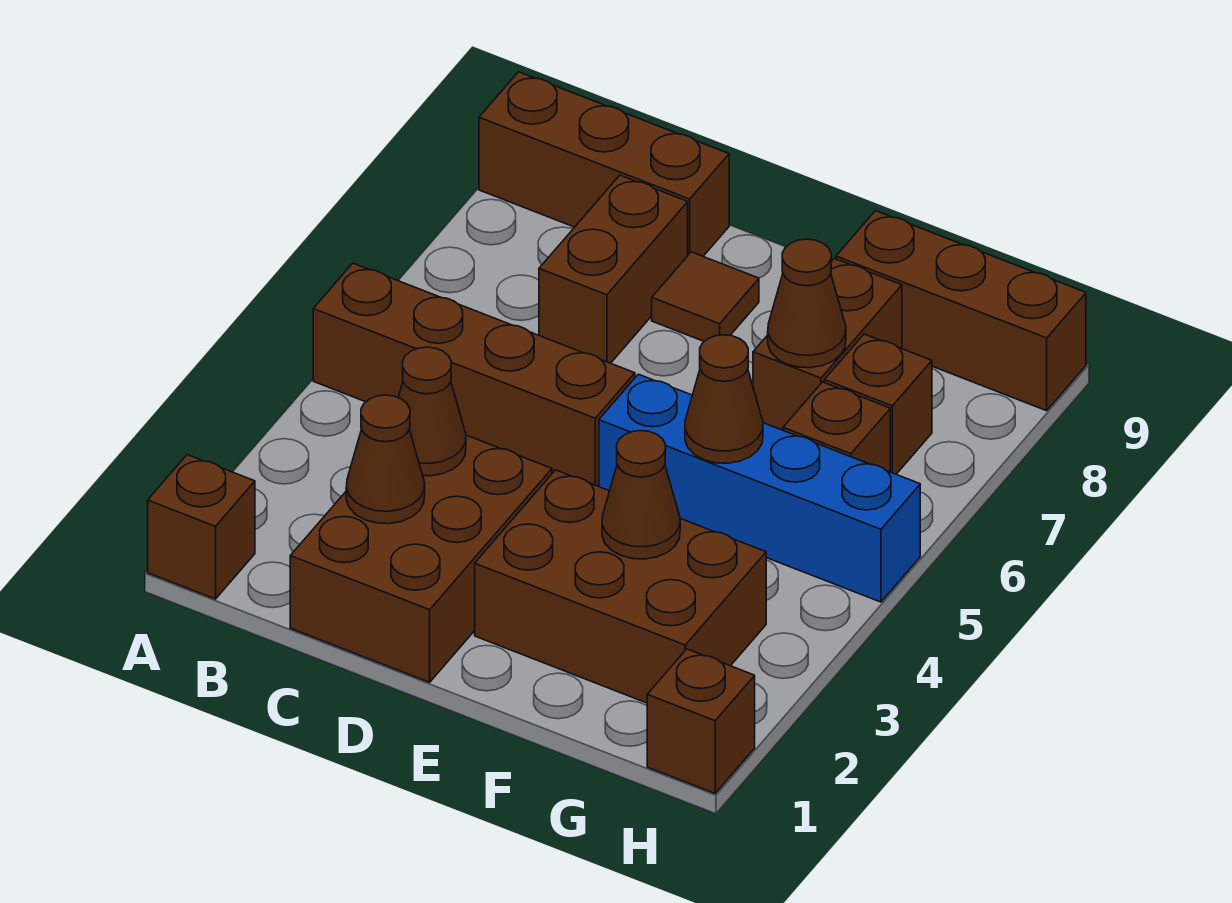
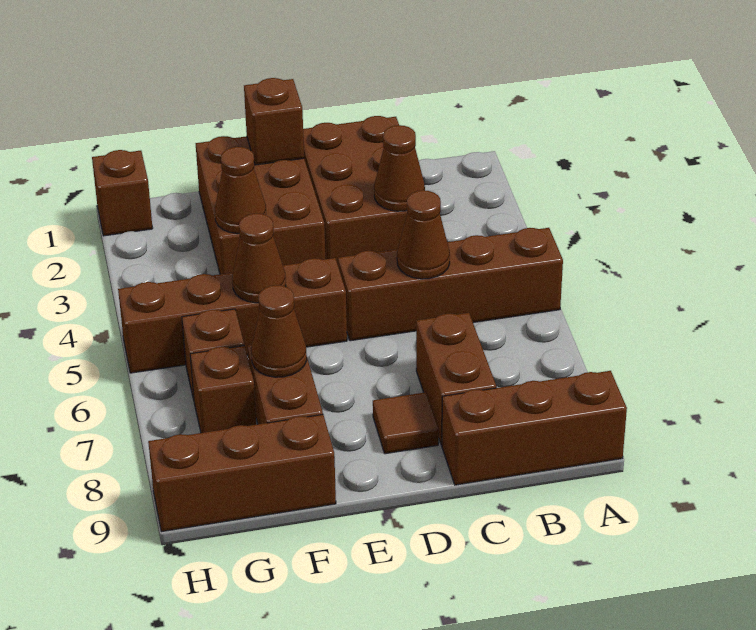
brown 1x1 brick [148,455,255,599] -> brown 1x1 brick moved to [244,78,304,165]
brown 1x1 cone [346,395,425,524] -> brown 1x1 cone moved to [397,190,450,279]
brown 2x3 brick [475,470,766,703] -> brown 2x3 brick turned to [196,136,325,274]
blue 1x4 brick [599,374,920,602] -> brown 1x4 brick [118,258,347,373]

